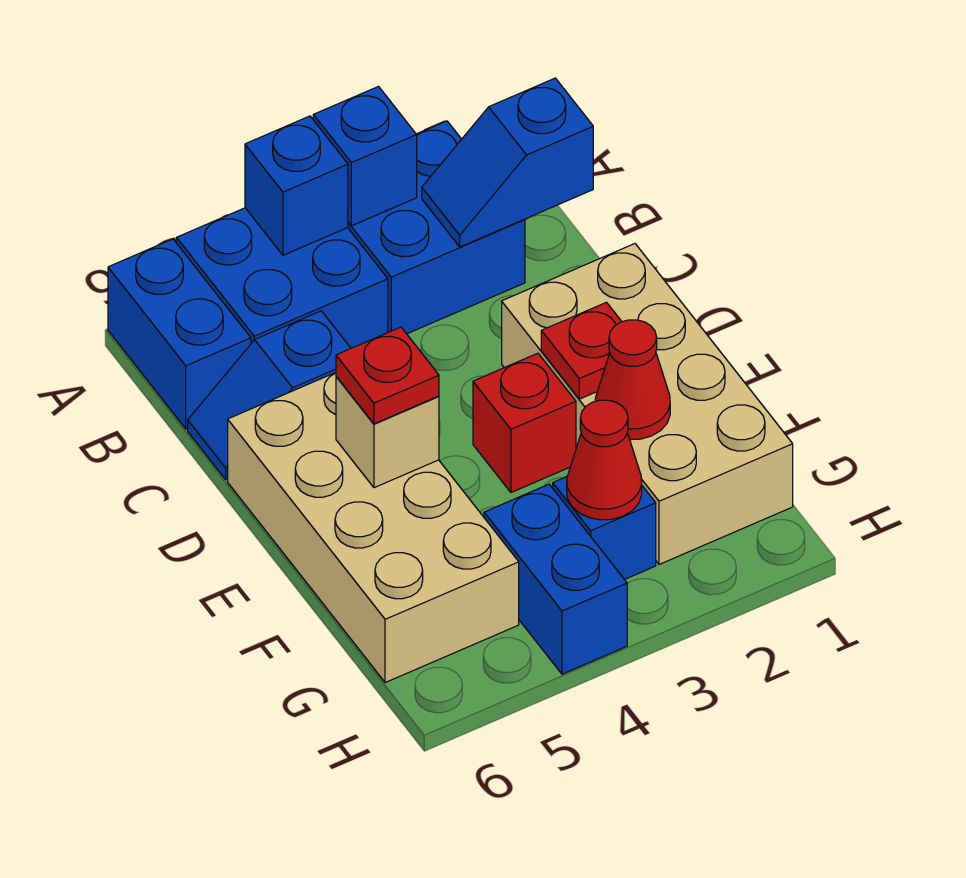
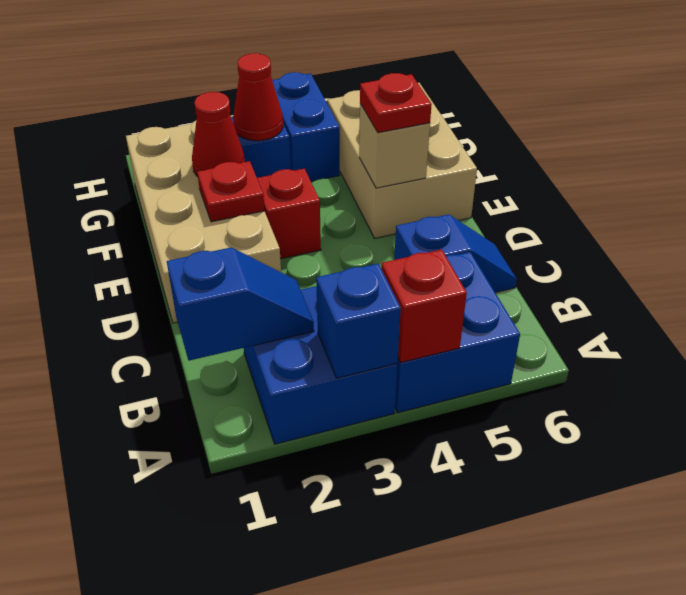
blue 1x1 brick [245,116,348,255] -> red 1x1 brick [381,250,467,362]
blue 1x2 brick [108,239,251,429] -> none
tan 2x4 brick [228,373,519,683] -> tan 2x3 brick [327,83,477,238]

